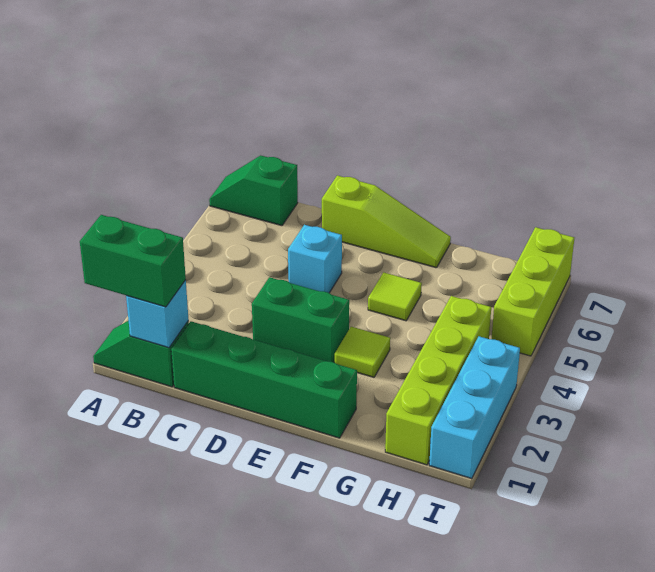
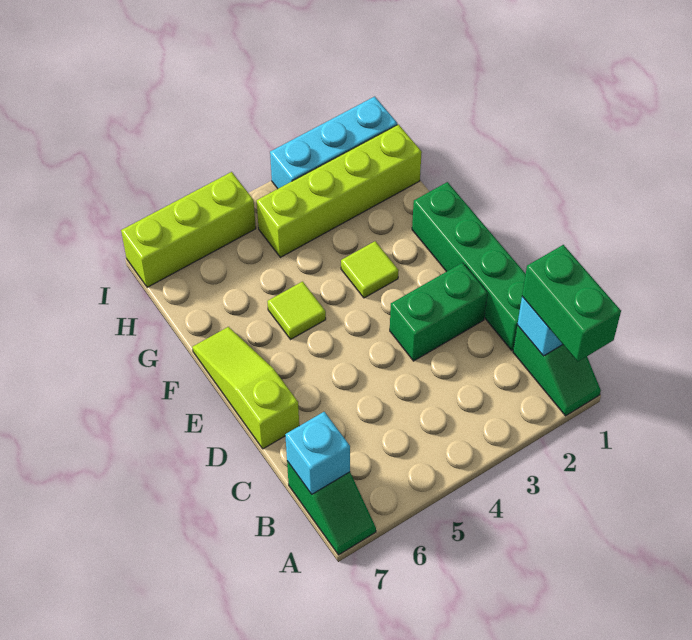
green 1x2 brick [252,277,349,362] -> green 1x2 brick turned to [390,263,487,361]
cyan 1x1 brick [288,225,342,293] -> cyan 1x1 brick moved to [285,412,350,494]

